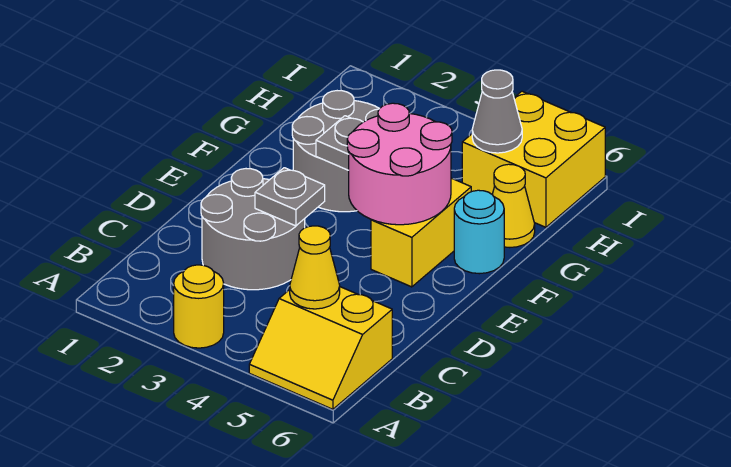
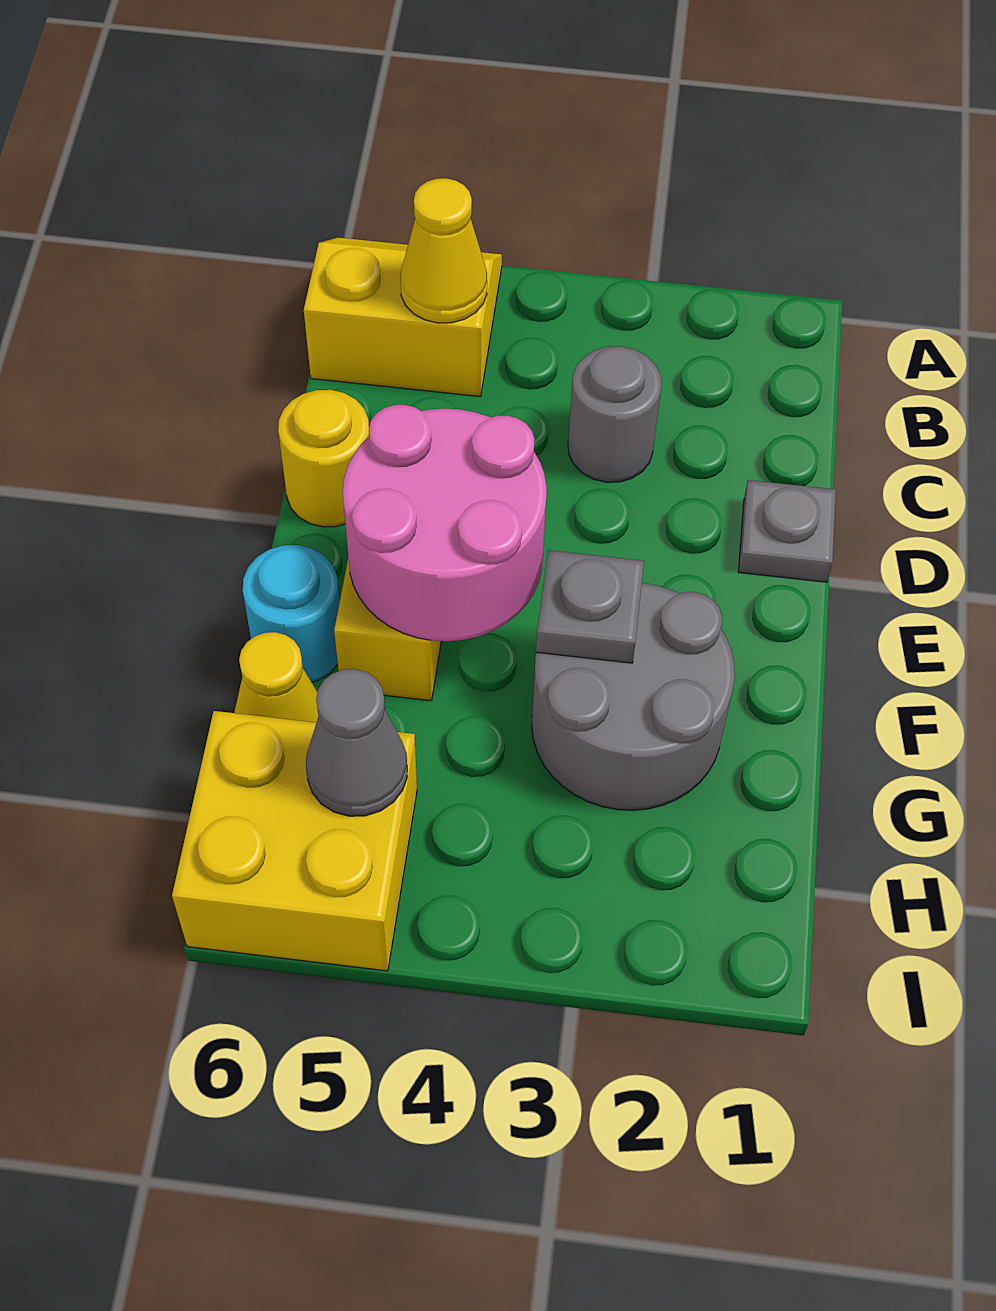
yellow 1x1 round brick [174,265,224,348] -> yellow 1x1 round brick moved to [278,390,369,527]
grey 2x2 round brick [201,169,305,290] -> grey 1x1 round brick [568,346,662,482]
grey 1x1 plate [255,168,325,226] -> grey 1x1 plate moved to [738,480,836,582]

